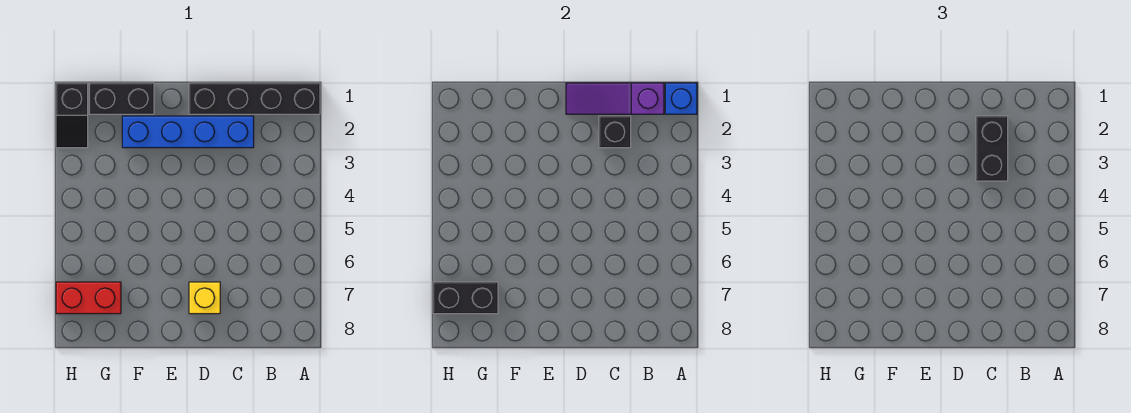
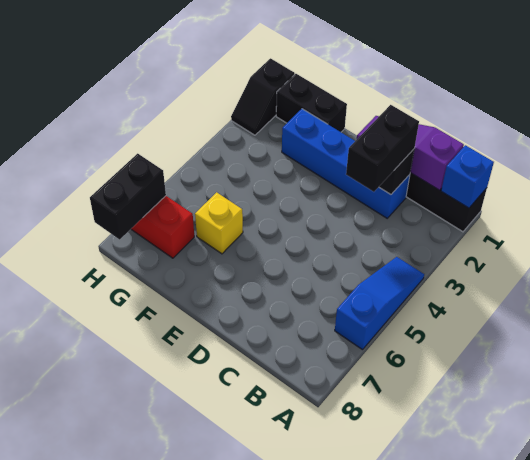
none -> blue 1x3 slope [335,257,424,350]
yellow 1x1 brick [189,282,220,314] -> yellow 1x1 brick moved to [195,192,243,254]
black 1x2 brick [433,282,498,314] -> black 1x2 brick turned to [90,154,166,239]

